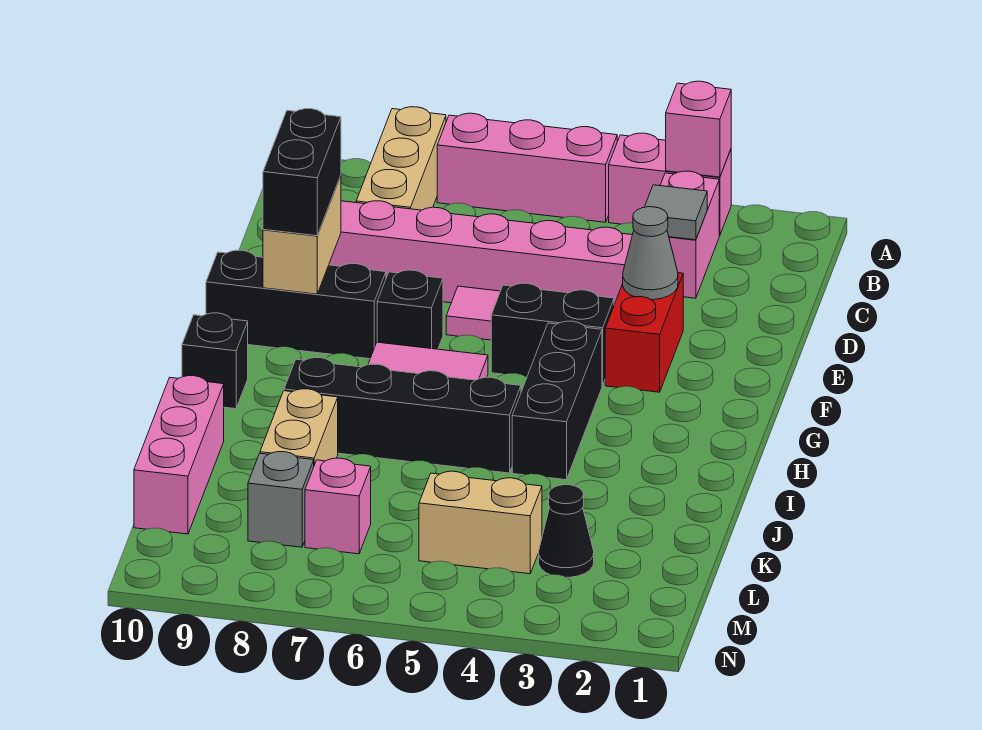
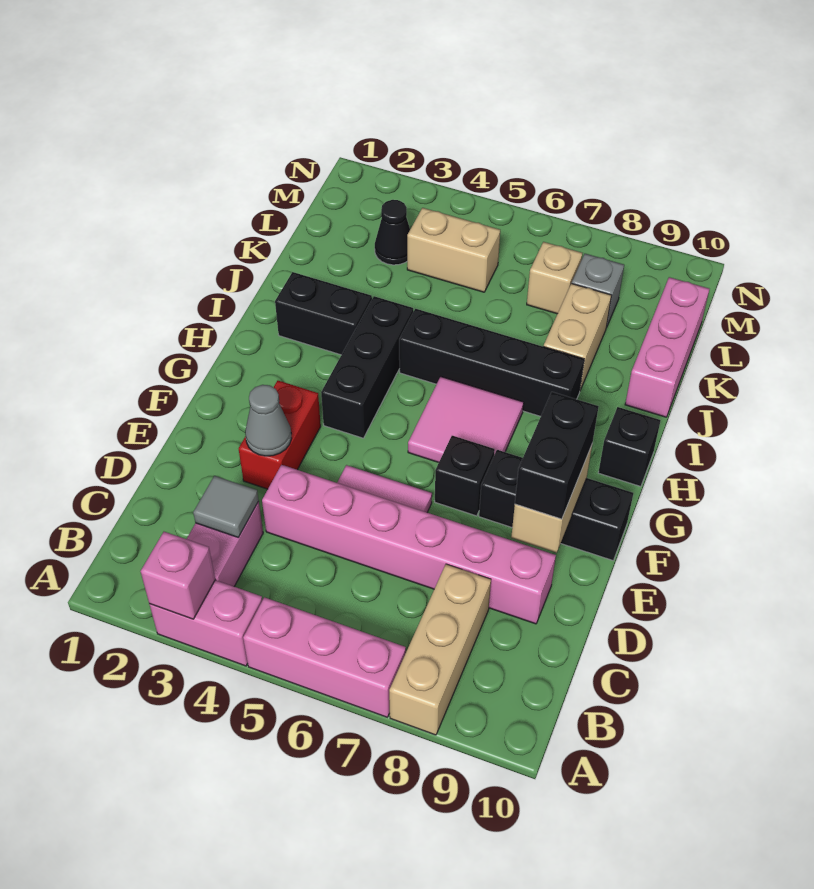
black 1x2 brick [491,283,614,386] -> black 1x2 brick moved to [275,272,372,355]
pink 1x1 brick [305,458,371,554] -> tan 1x1 brick [527,242,582,314]

